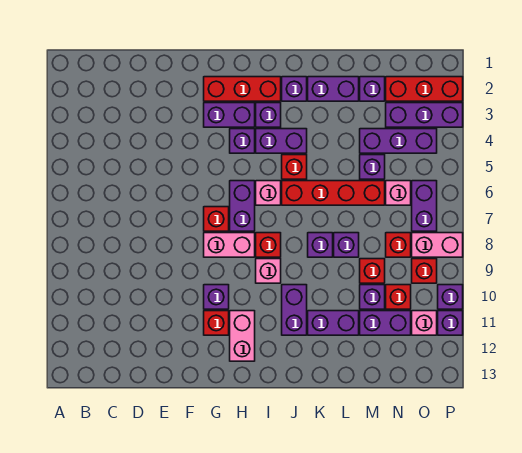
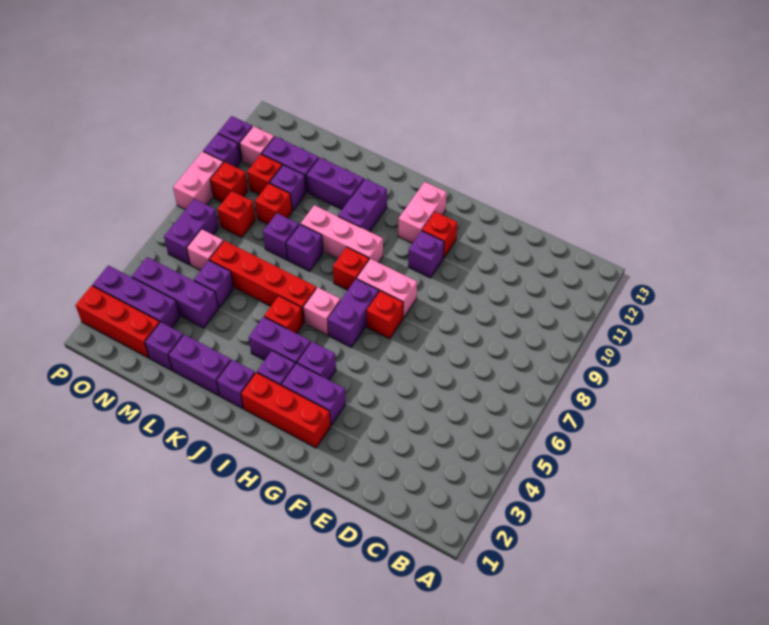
pink 1x1 brick [256,259,281,283] -> pink 1x3 brick [301,205,383,263]
pink 1x2 brick [412,233,463,257] -> pink 1x2 brick turned to [173,151,223,210]

